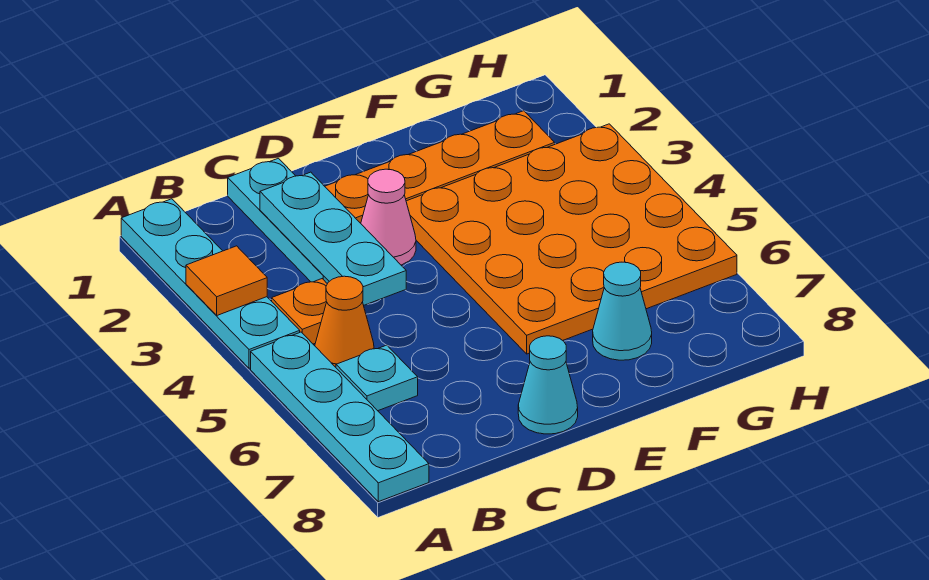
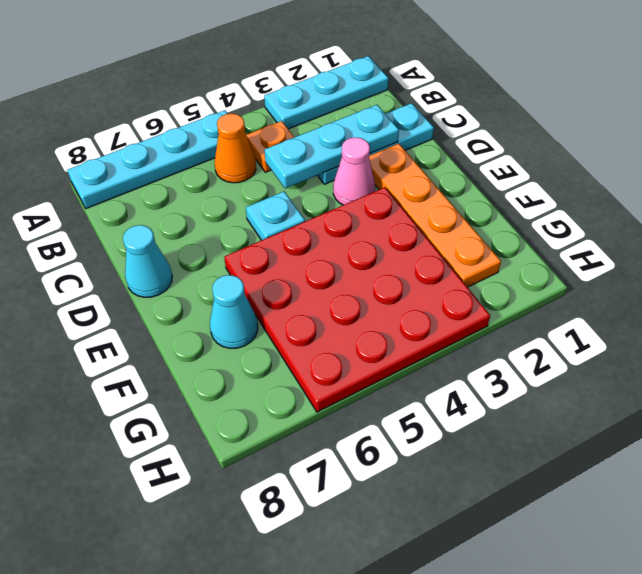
cyan 1x4 plate [121,199,300,368] -> cyan 1x3 plate [264,56,389,129]
orange 1x1 tile [186,246,267,316] -> none
cyan 1x1 plate [336,345,418,411] -> cyan 1x1 plate moved to [246,192,305,240]
orange 4x4 plate [406,124,737,354] -> red 4x4 plate [224,187,490,412]

